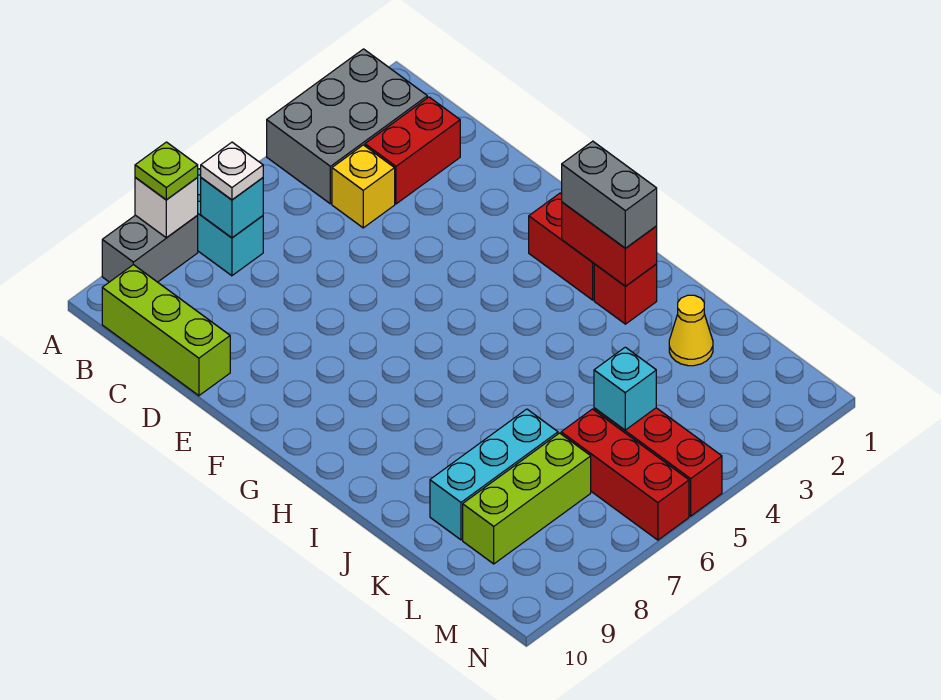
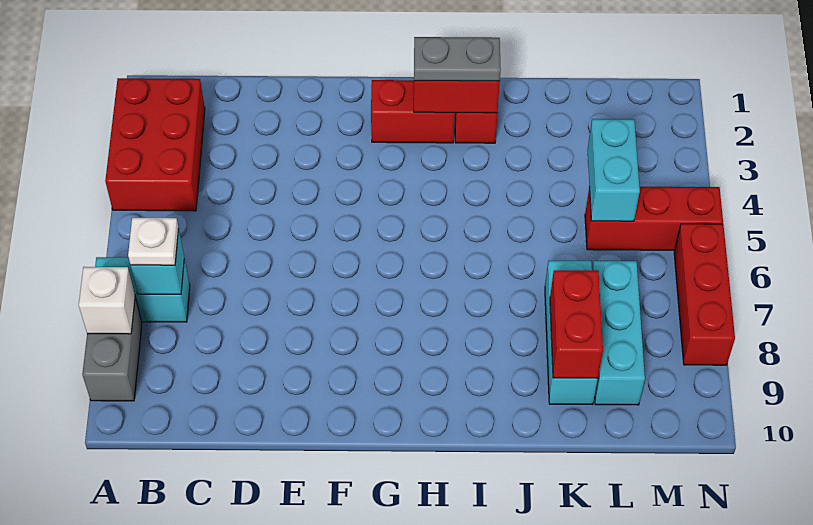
grey 2x3 brick [267,49,427,204] -> red 2x3 brick [105,78,205,211]
lime 1x1 plate [135,142,198,200] -> none
lime 1x3 brick [102,265,230,396] -> none
red 1x2 brick [365,97,460,204] -> red 1x2 brick moved to [550,270,603,378]
yellow 1x1 brick [332,145,395,228] -> none
grey 1x2 brick [562,141,657,248] -> grey 1x2 plate [414,37,501,81]
yellow 1x1 cone [669,295,713,366] -> none
cyan 1x1 brick [594,347,656,430] -> cyan 1x2 brick [588,119,640,221]
red 1x3 brick [561,409,689,540] -> red 1x3 brick turned to [674,224,735,365]
lime 1x3 brick [463,433,591,564] -> cyan 1x3 brick [592,261,645,405]

